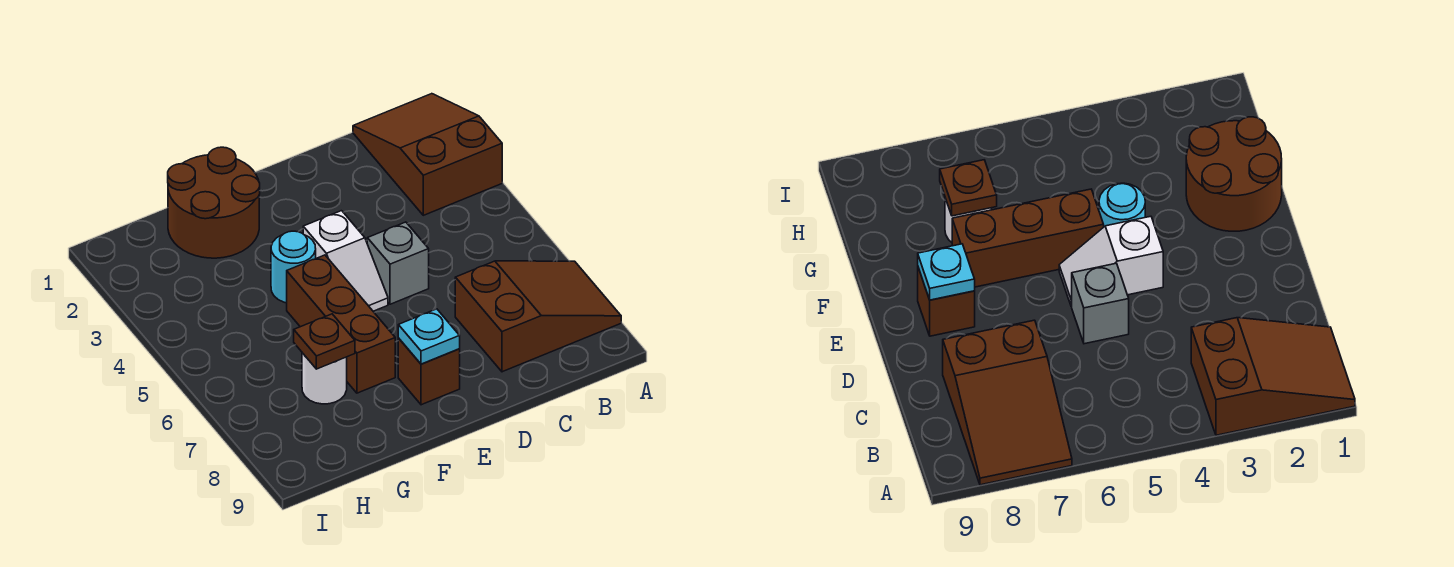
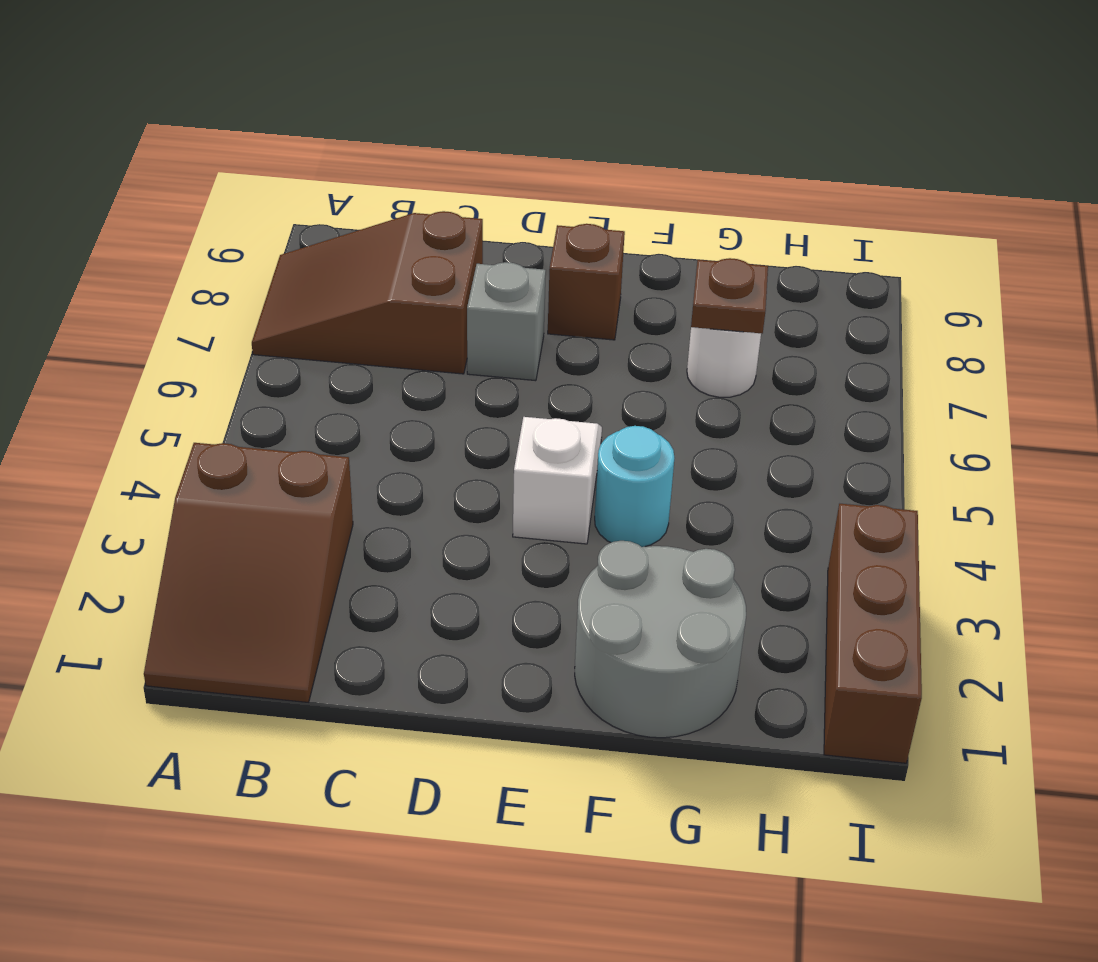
grey 1x1 brick [367,222,429,304] -> grey 1x1 brick moved to [467,262,546,381]
cyan 1x1 plate [398,309,460,364] -> none
brown 2x2 round brick [168,147,260,258] -> grey 2x2 round brick [575,541,746,738]
brown 1x3 brick [287,255,395,393] -> brown 1x3 brick moved to [824,504,922,763]

